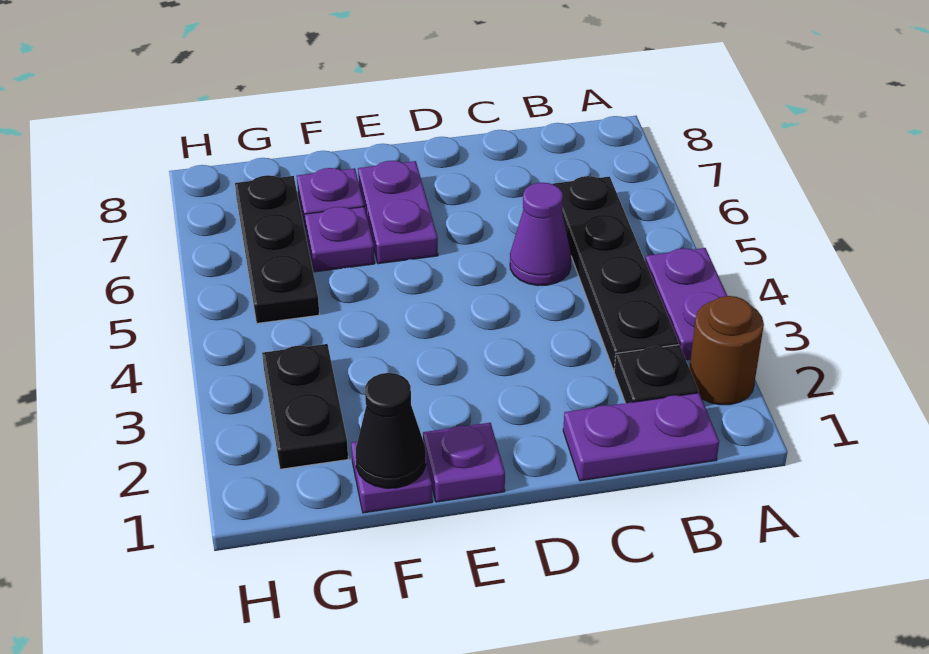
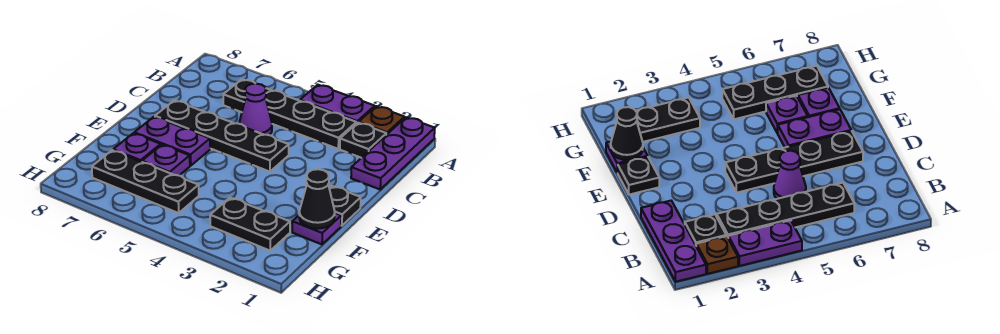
brown 1x1 round brick [689,296,764,405] -> brown 1x1 plate [359,106,405,135]
purple 1x2 plate [563,393,719,481] -> purple 1x3 plate [351,117,435,189]
none -> black 1x4 plate [155,100,289,172]
purple 1x1 plate [423,423,505,502] -> black 1x1 plate [329,186,361,226]

